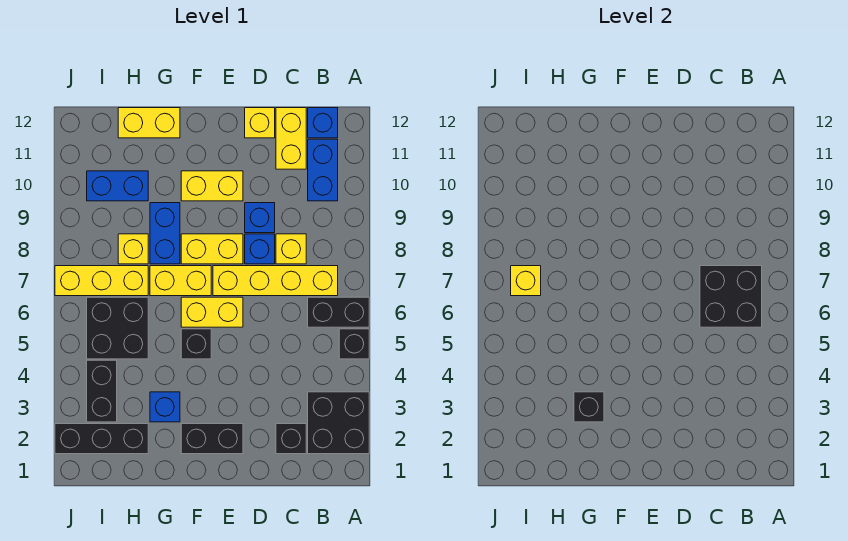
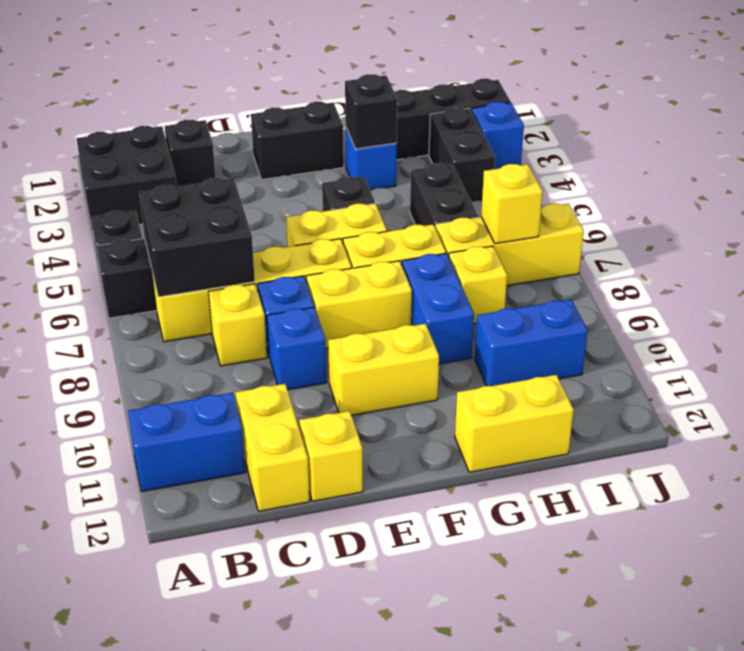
blue 1x2 brick [308,139,338,201] -> blue 1x2 brick turned to [128,393,246,491]
blue 1x1 brick [308,108,338,138] -> blue 1x1 brick moved to [472,102,524,169]
black 2x2 brick [87,297,148,359] -> black 1x2 brick [410,163,478,228]

